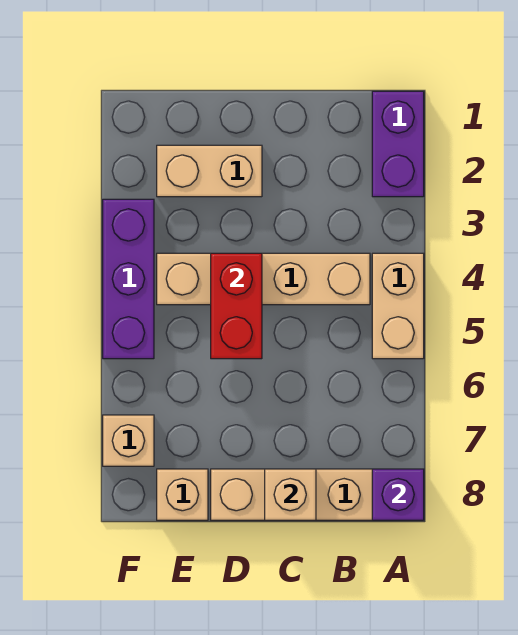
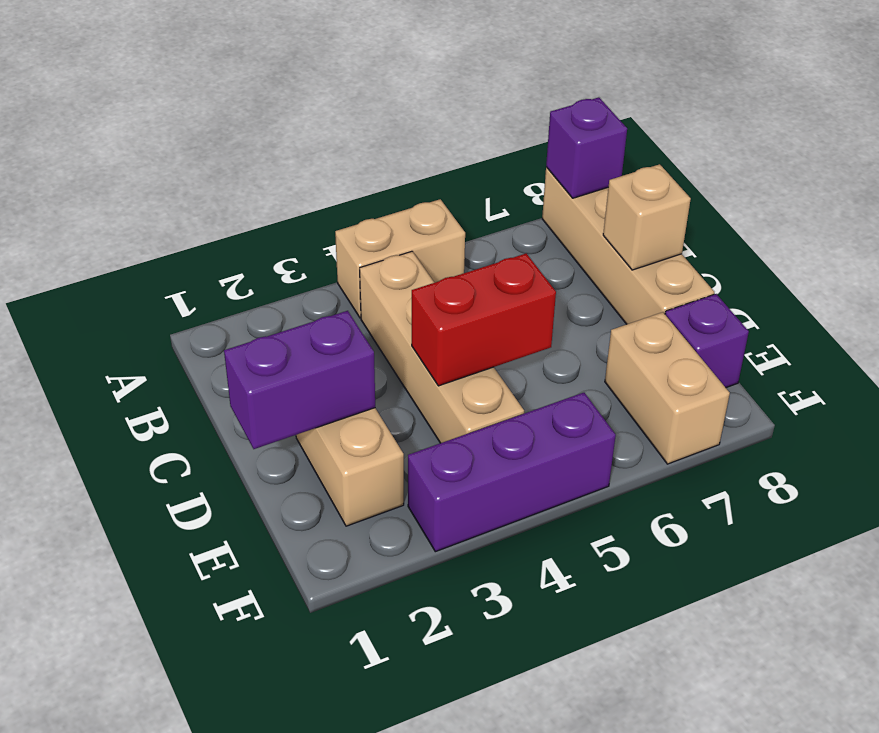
purple 1x2 brick [372,91,424,197] -> purple 1x2 brick moved to [224,311,375,449]
tan 1x1 brick [157,469,208,520] -> purple 1x1 brick [665,294,749,388]
tan 1x1 brick [103,415,154,466] -> tan 1x2 brick [605,312,730,464]

